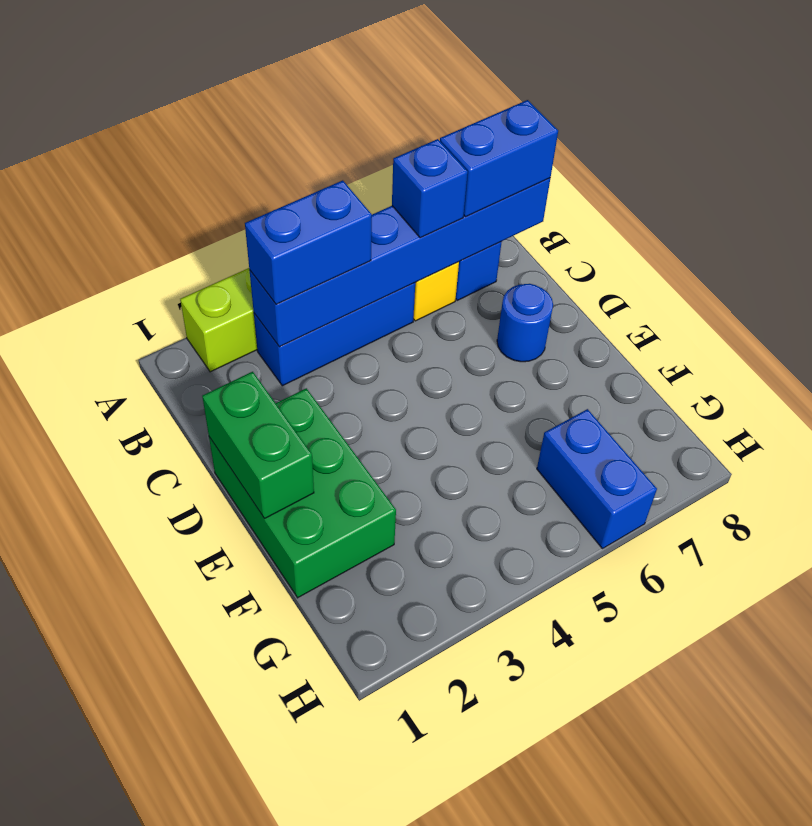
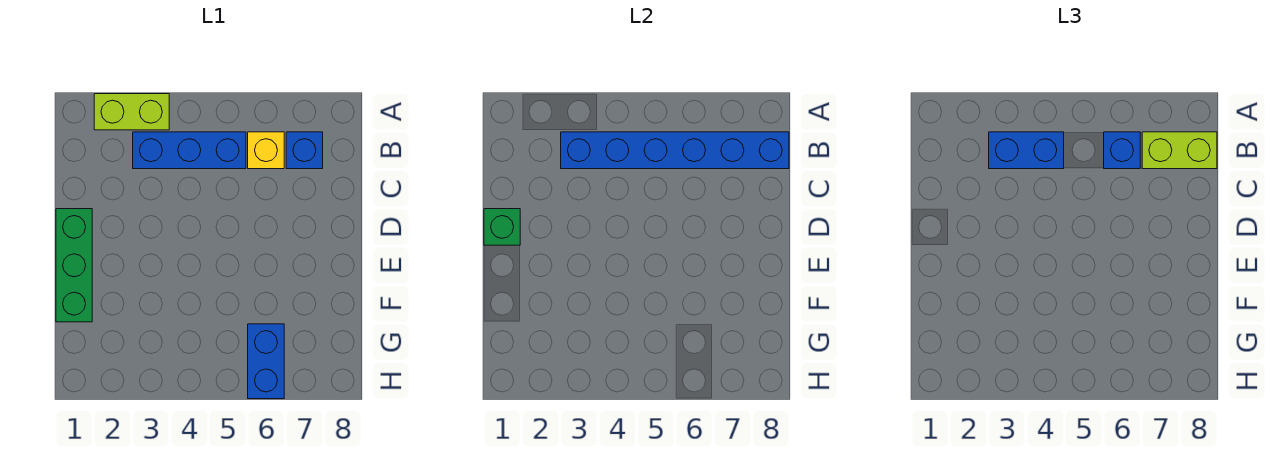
blue 1x2 brick [440,100,558,217] -> lime 1x2 brick [1142,132,1217,169]
green 2x3 brick [209,388,396,598] -> green 1x3 brick [56,209,92,322]
green 1x2 brick [202,372,314,519] -> green 1x1 brick [484,209,520,245]
blue 1x1 round brick [497,284,553,362] -> none

